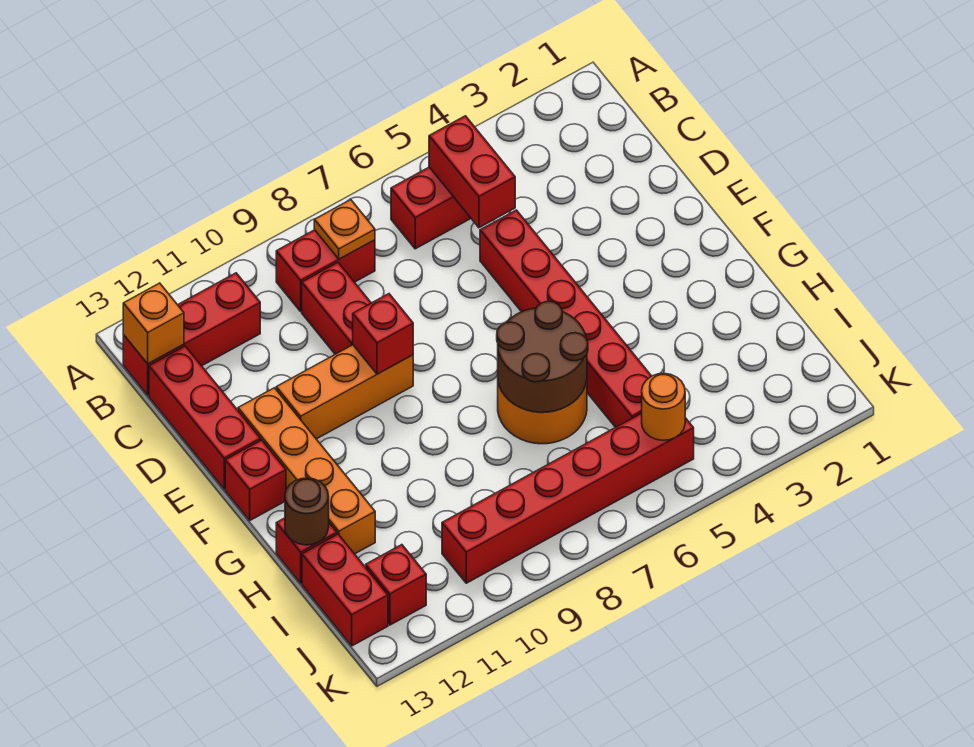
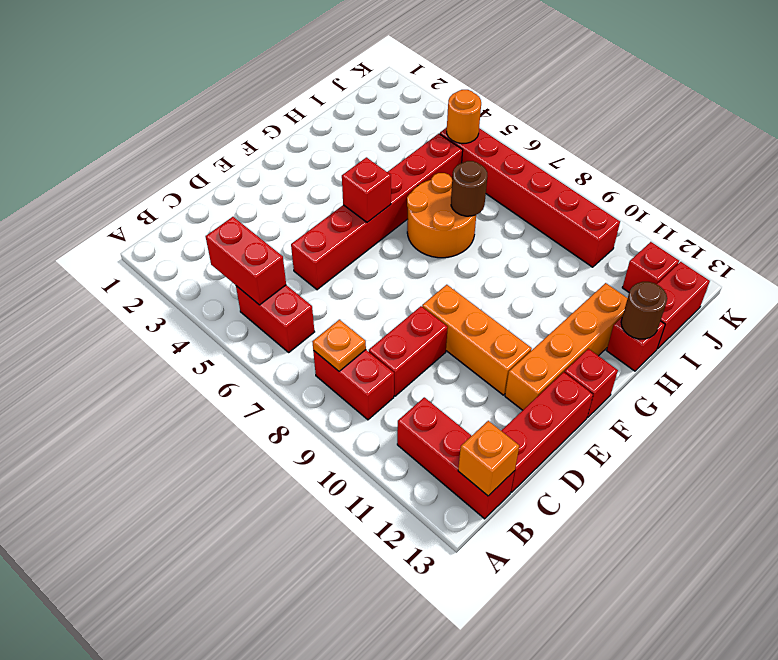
red 1x2 brick [429,116,515,228] -> red 1x2 brick turned to [206,217,286,305]
red 1x1 brick [353,294,413,374] -> red 1x1 brick moved to [342,157,391,222]
brown 2x2 round brick [497,301,588,412] -> brown 1x1 round brick [451,161,487,216]

